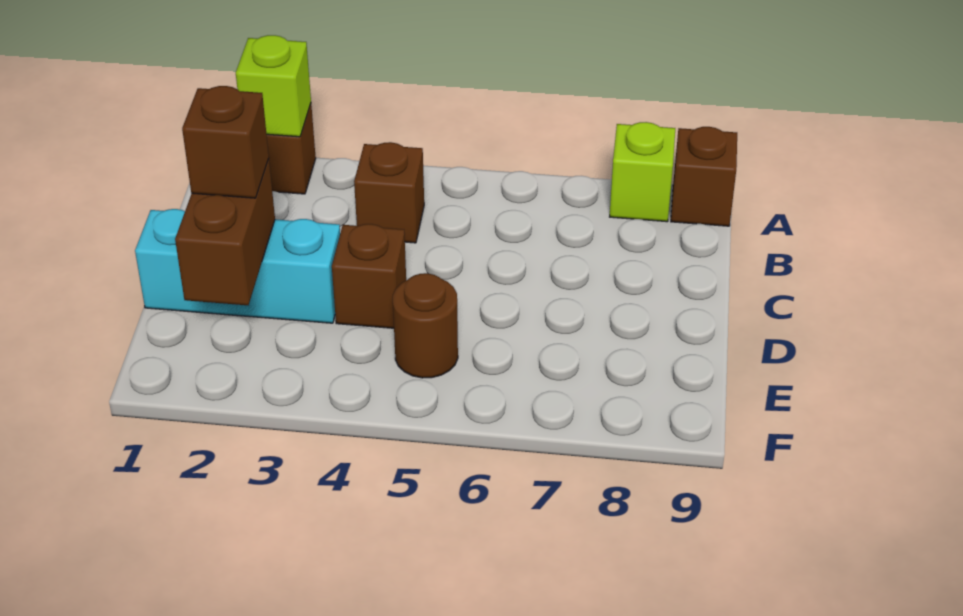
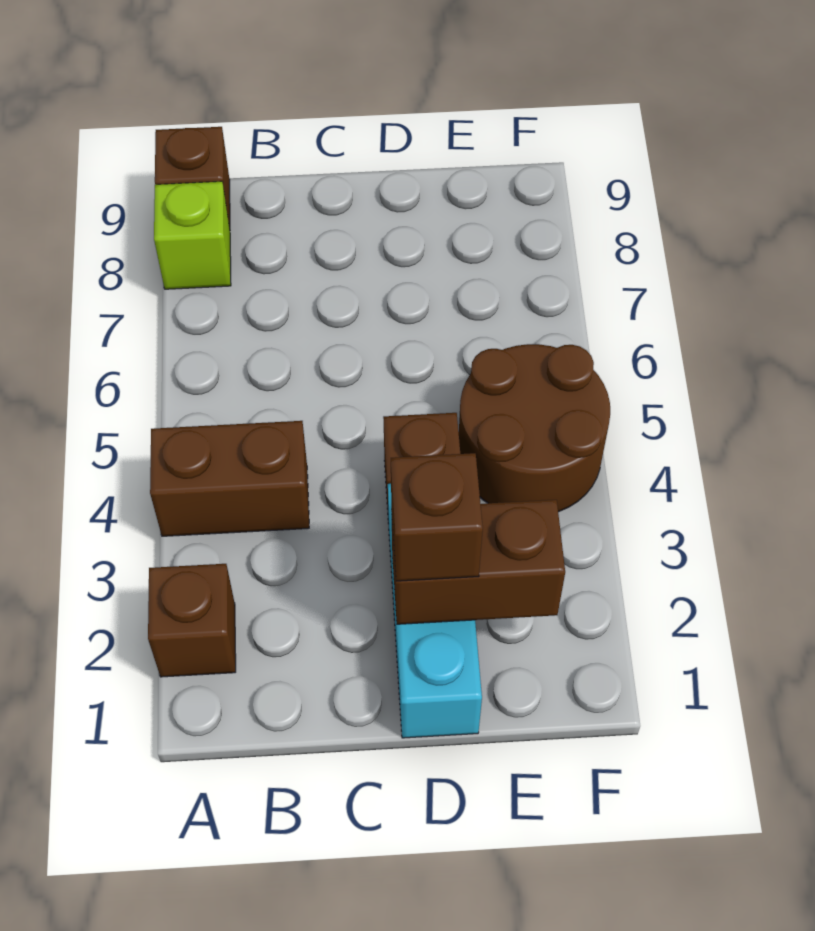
lime 1x1 brick [236,35,311,137] -> none
brown 1x1 brick [354,142,424,243] -> brown 1x2 brick [150,421,309,536]
brown 1x1 round brick [393,273,458,378] -> brown 2x2 round brick [459,344,610,512]

